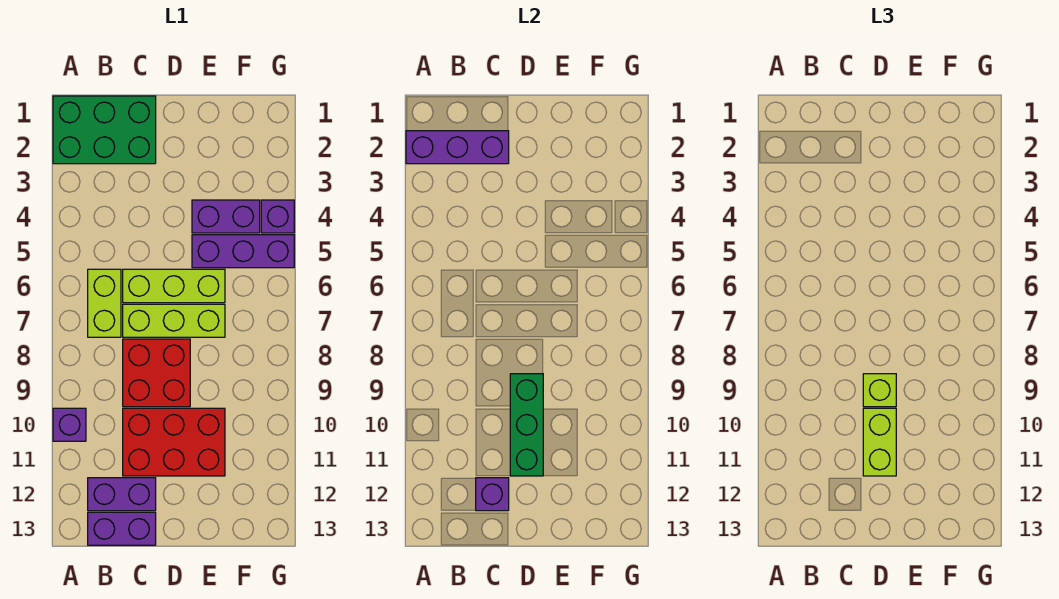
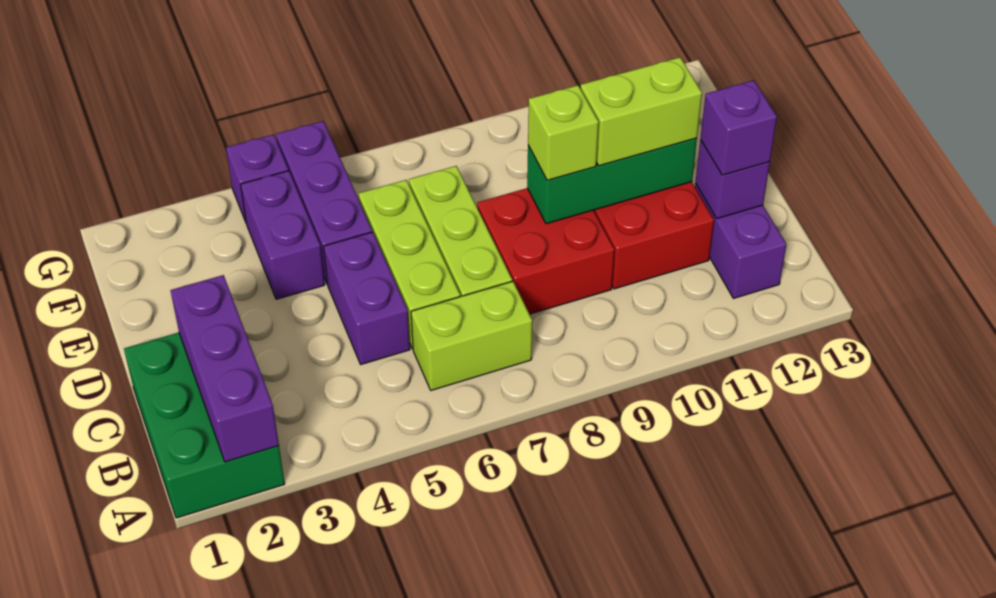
purple 1x1 brick [53,408,86,441] -> purple 1x1 brick moved to [701,80,777,175]
purple 1x2 brick [88,512,156,545] -> purple 1x2 brick moved to [324,232,410,364]

